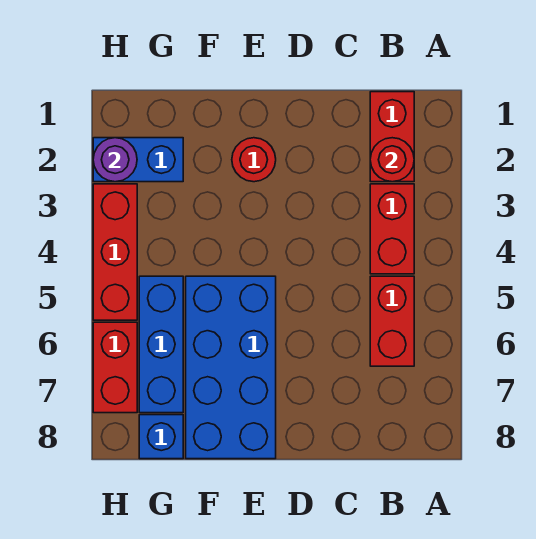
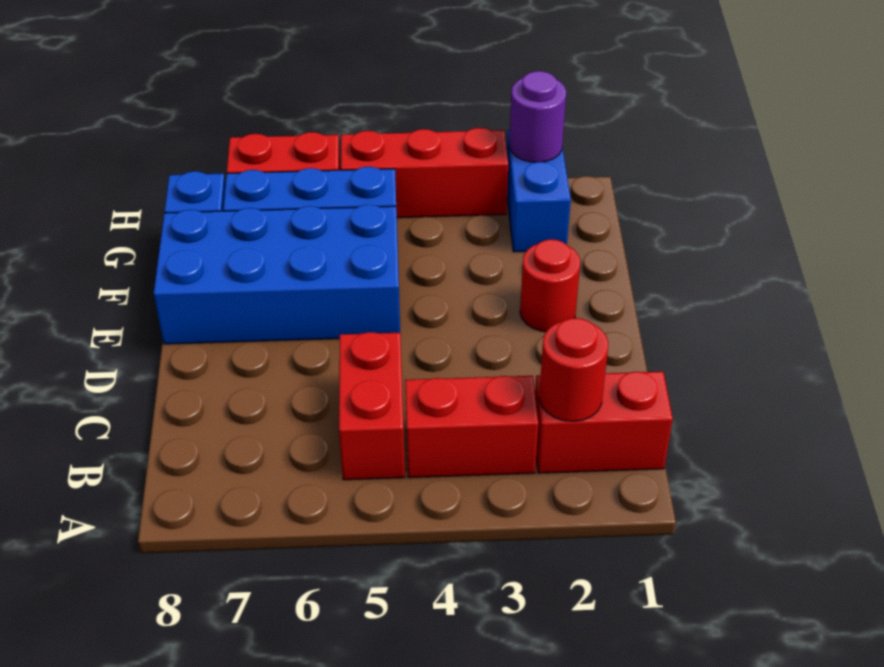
red 1x2 brick [370,276,414,366] -> red 1x2 brick turned to [339,332,405,480]

